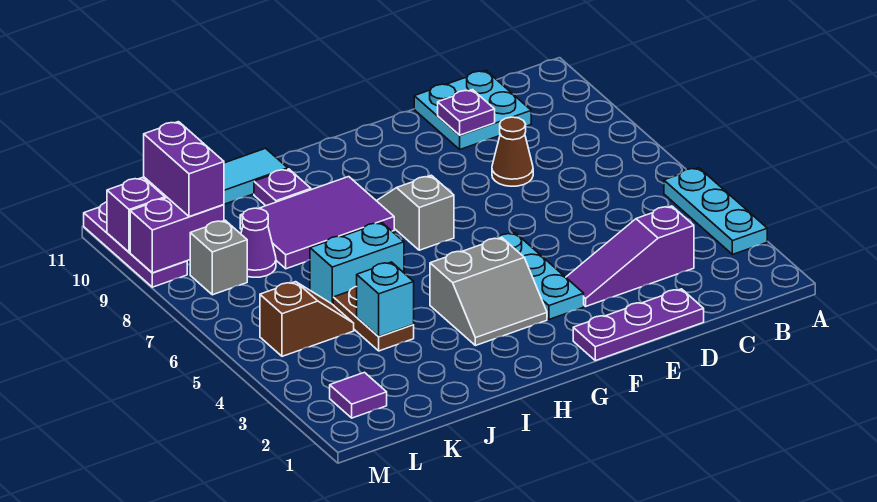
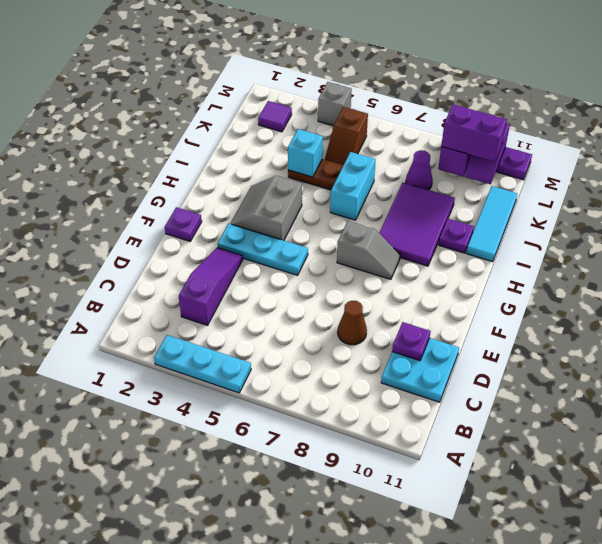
purple 1x3 plate [573,289,704,361] -> purple 1x1 plate [165,207,202,241]
grey 1x1 brick [190,220,247,295] -> grey 1x1 brick moved to [318,82,352,126]

